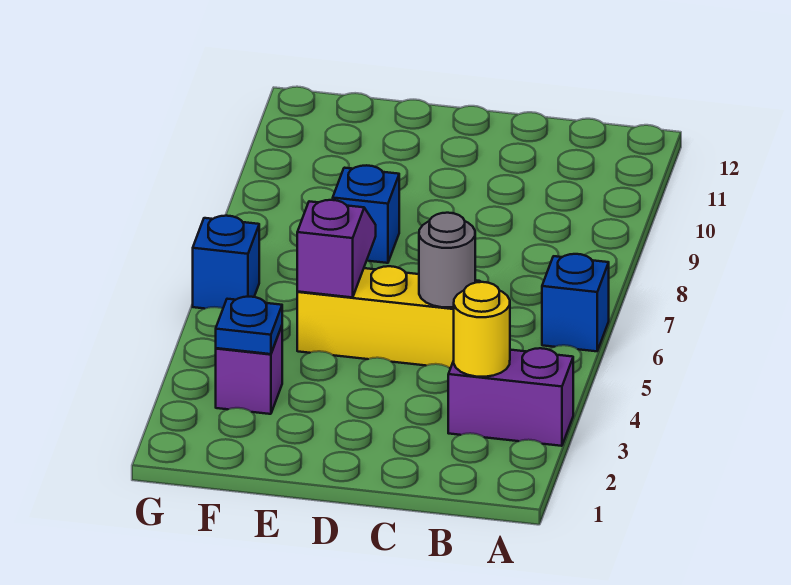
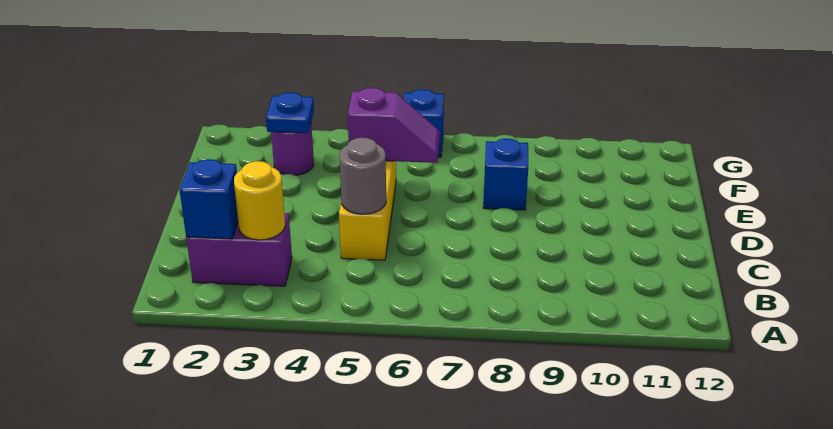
purple 1x2 brick [448,348,573,446] -> purple 1x2 brick turned to [186,213,292,286]
blue 1x1 brick [542,254,609,351] -> blue 1x1 brick moved to [179,159,238,239]
purple 1x1 brick [216,326,282,414] -> purple 1x1 round brick [271,125,314,175]

